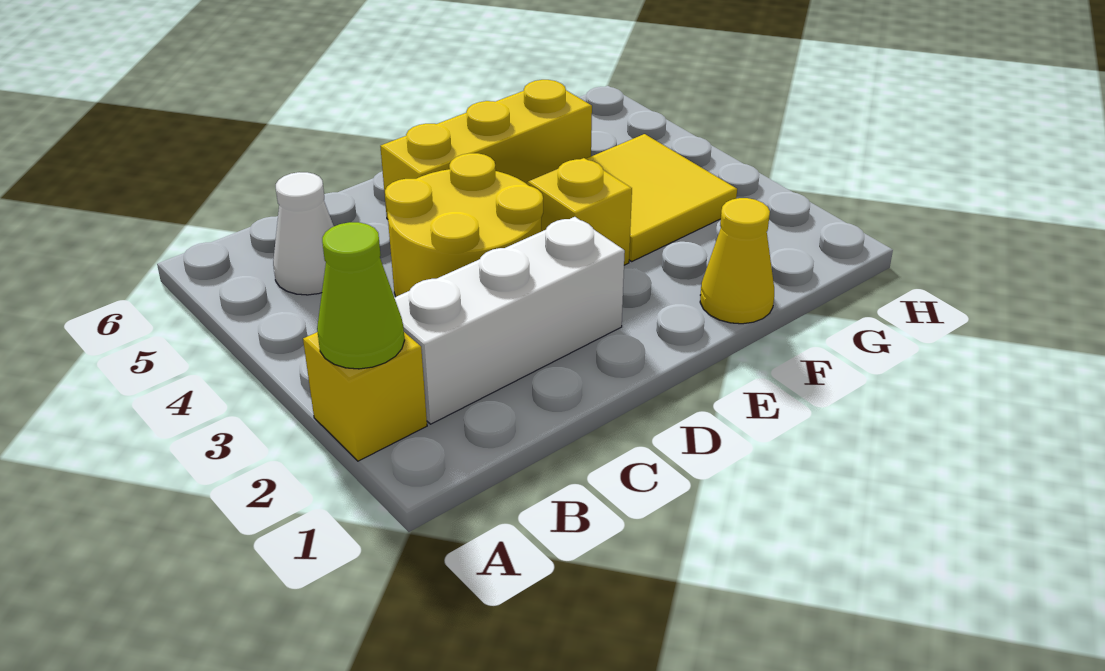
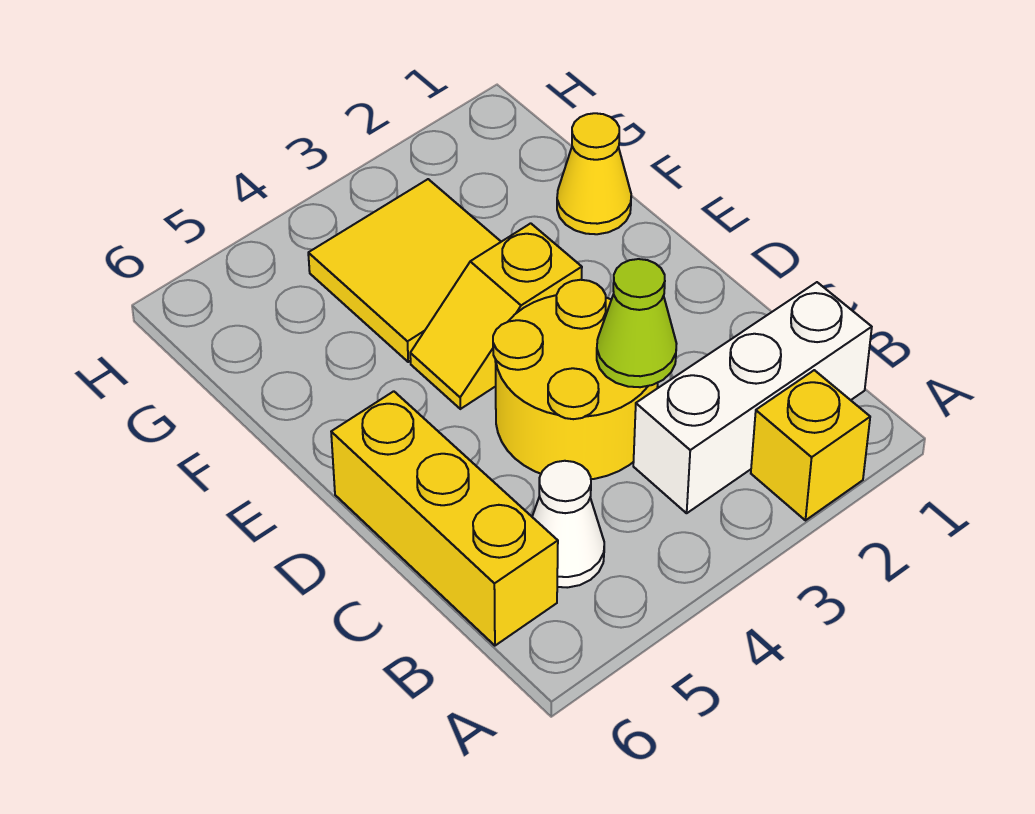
lime 1x1 cone [317,222,405,369] -> lime 1x1 cone moved to [597,259,677,387]
white 1x3 brick [394,217,625,424] -> white 1x3 brick turned to [633,282,872,513]
yellow 1x3 brick [380,80,592,219] -> yellow 1x3 brick moved to [331,391,558,646]

